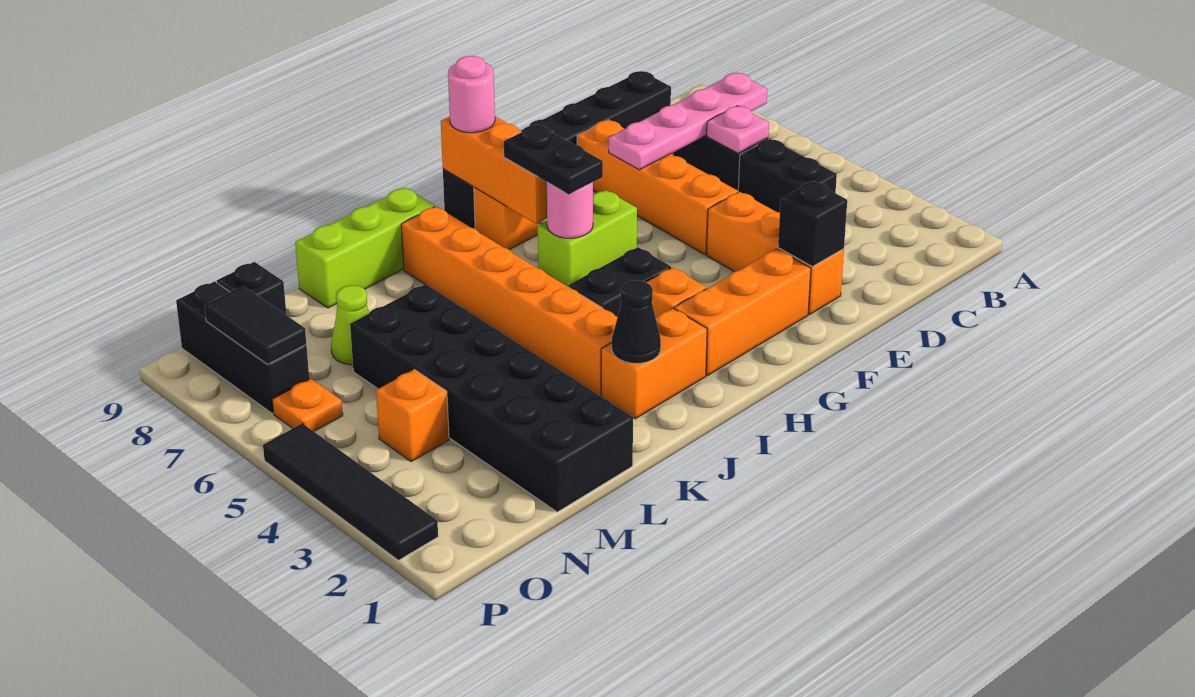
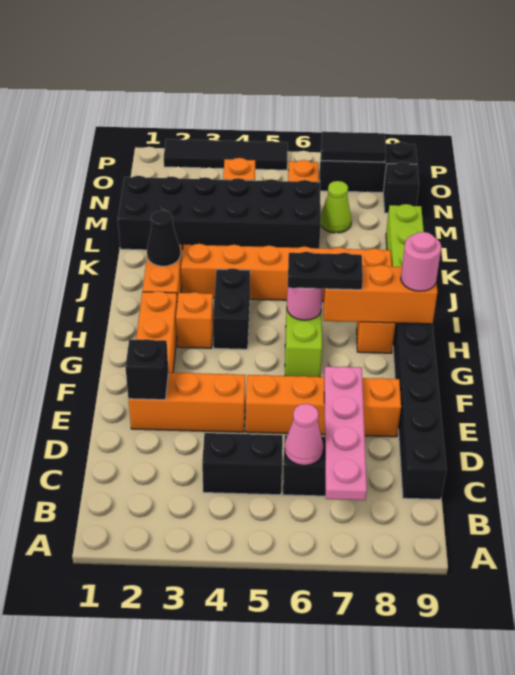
pink 1x1 plate [707,106,769,153] -> pink 1x1 cone [284,404,323,465]

